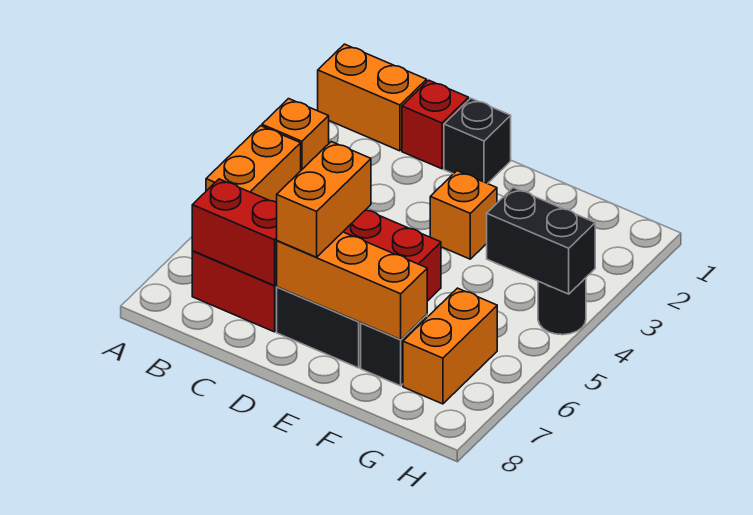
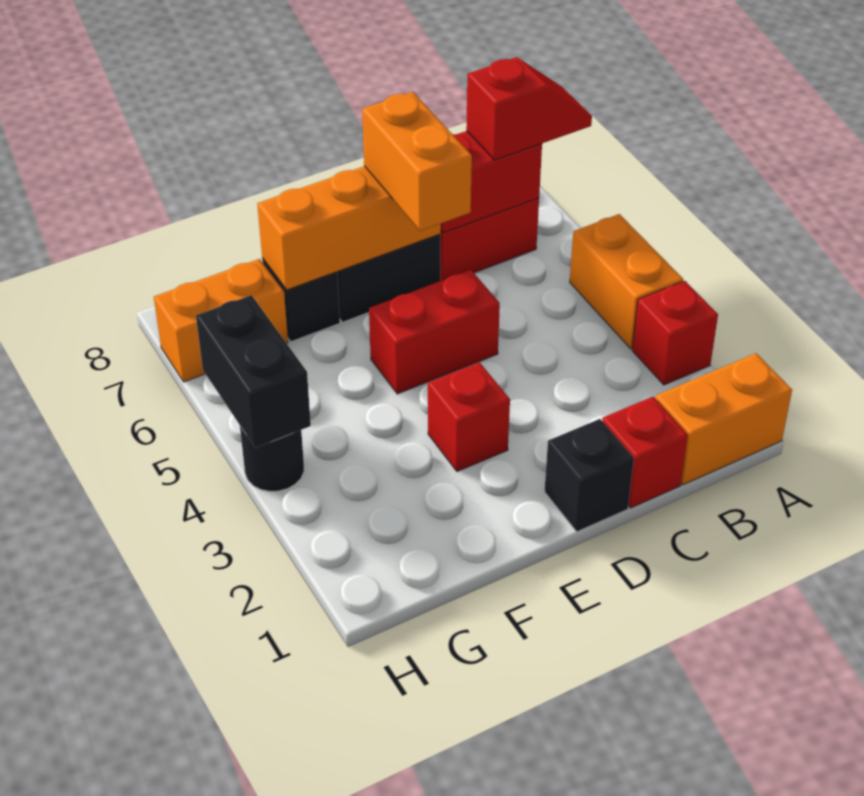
orange 1x1 brick [262,99,329,170] -> red 1x1 brick [632,281,718,385]
none -> red 1x2 slope [466,57,592,160]
orange 1x1 brick [430,171,497,259] -> red 1x1 brick [428,362,510,472]
black 1x2 brick [487,188,595,294] -> black 1x2 brick turned to [196,295,311,448]
orange 1x2 brick [403,288,497,404] -> orange 1x2 brick turned to [154,259,288,382]

